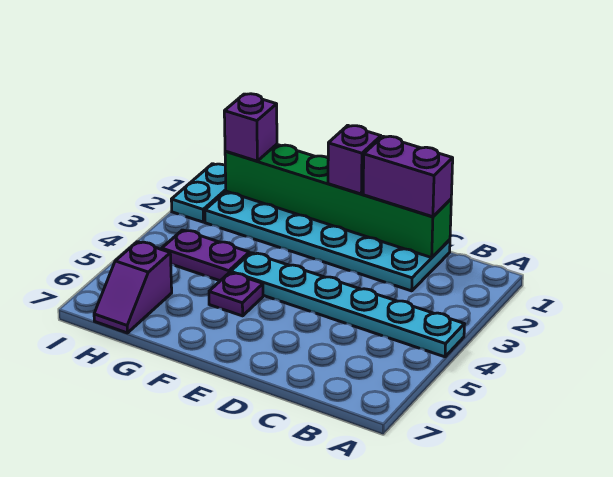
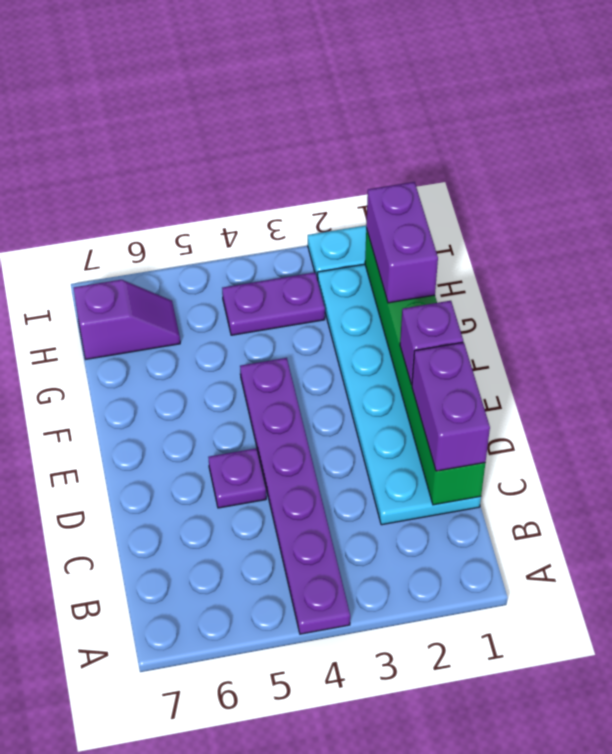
cyan 1x6 plate [231,253,464,357] -> purple 1x6 plate [240,358,350,634]
purple 1x1 plate [209,272,263,316] -> purple 1x1 plate moved to [208,448,266,508]
purple 1x2 plate [162,230,249,281] -> purple 1x2 plate turned to [222,272,325,335]
purple 1x1 brick [224,94,277,161] -> purple 1x2 brick [366,182,438,303]
purple 1x2 slope [94,242,172,333] -> purple 1x2 slope turned to [74,280,180,359]

